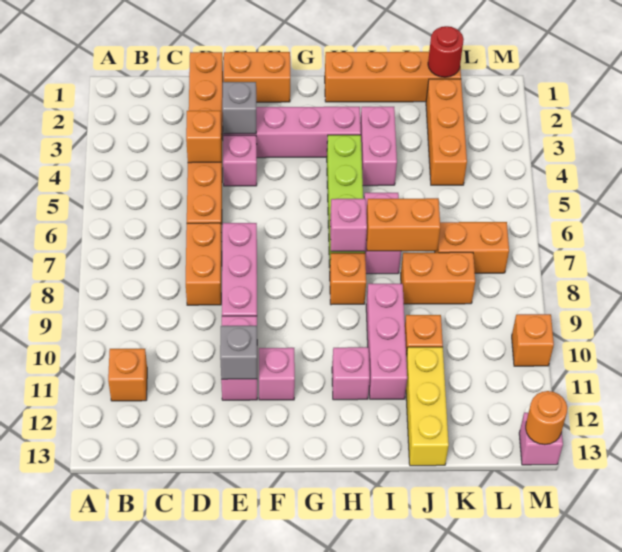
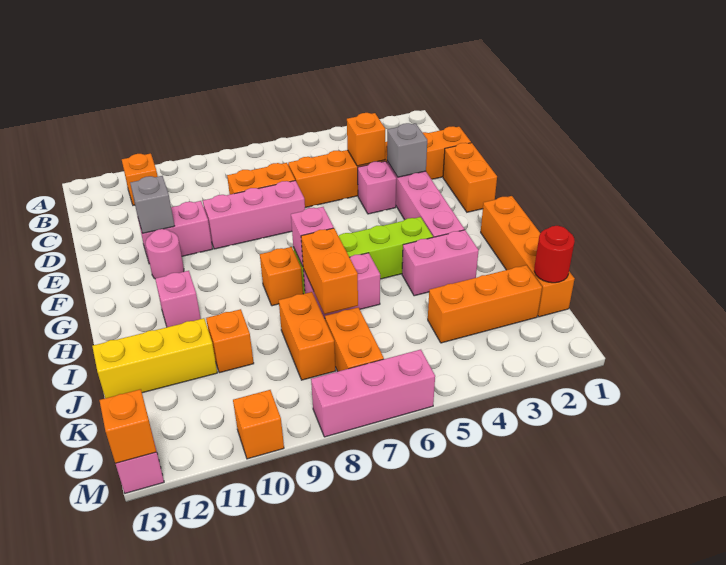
pink 1x1 brick [259,348,295,400] -> pink 1x1 round brick [146,229,184,279]
pink 1x3 brick [366,284,407,399] -> pink 1x3 brick moved to [311,350,435,437]
orange 1x1 round brick [526,391,567,445] -> orange 1x1 brick [99,389,156,463]

